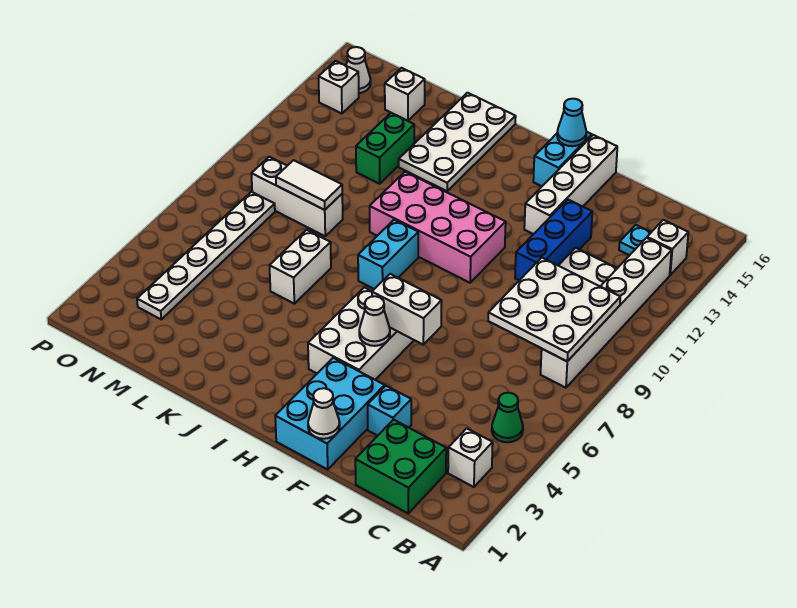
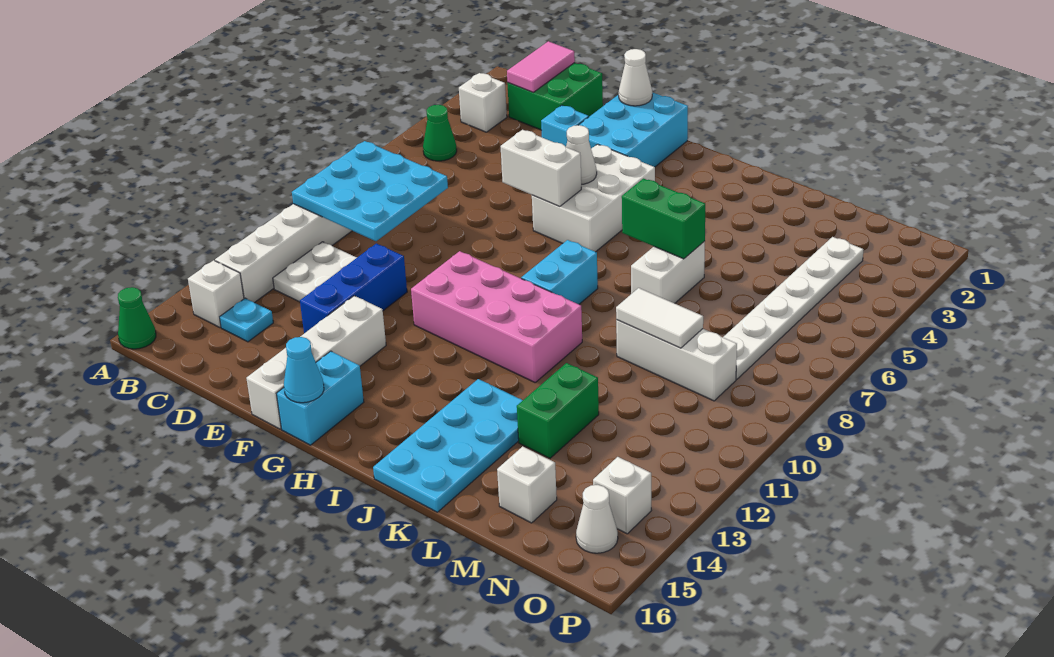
none -> green 1x1 cone [118,287,156,349]
white 3x3 plate [488,258,620,361] -> cyan 3x3 plate [292,141,448,241]
none -> pink 1x2 tile [507,41,575,92]
none -> green 1x2 brick [622,179,705,259]
white 2x4 plate [399,93,516,191] -> cyan 2x4 plate [373,379,523,512]

